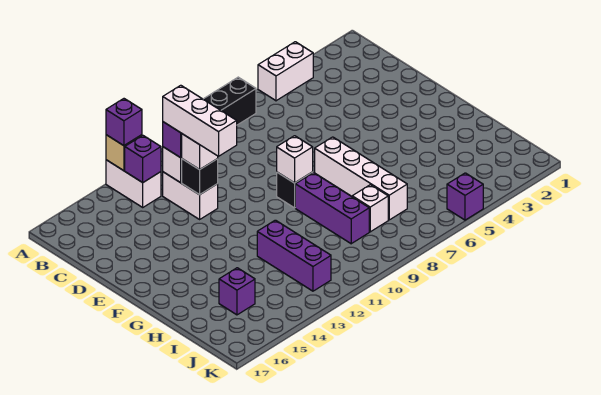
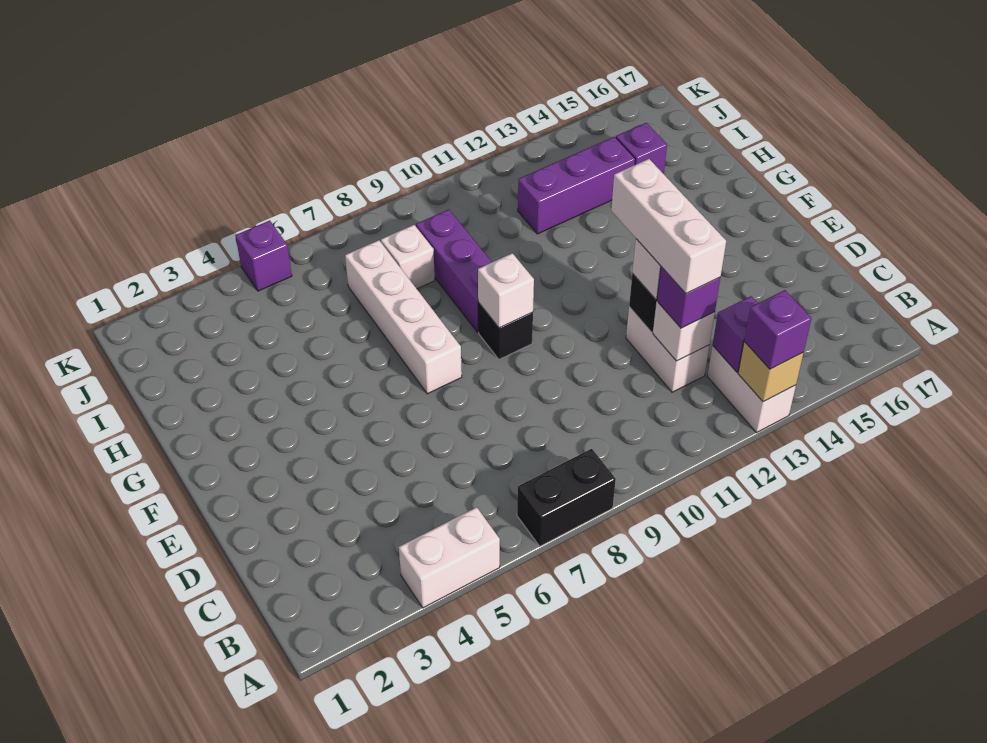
purple 1x3 brick [257,220,331,291] -> purple 1x3 brick turned to [518,137,635,234]

